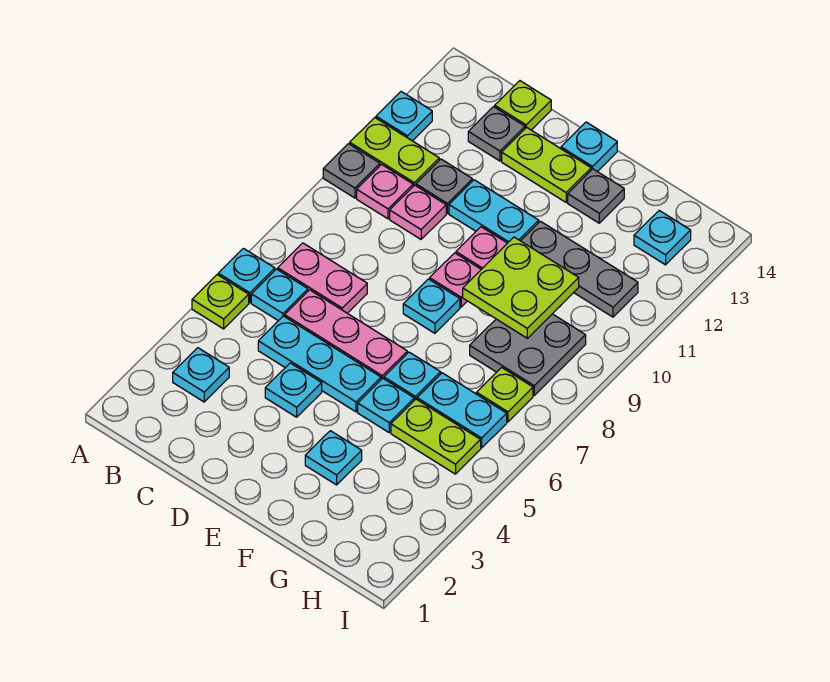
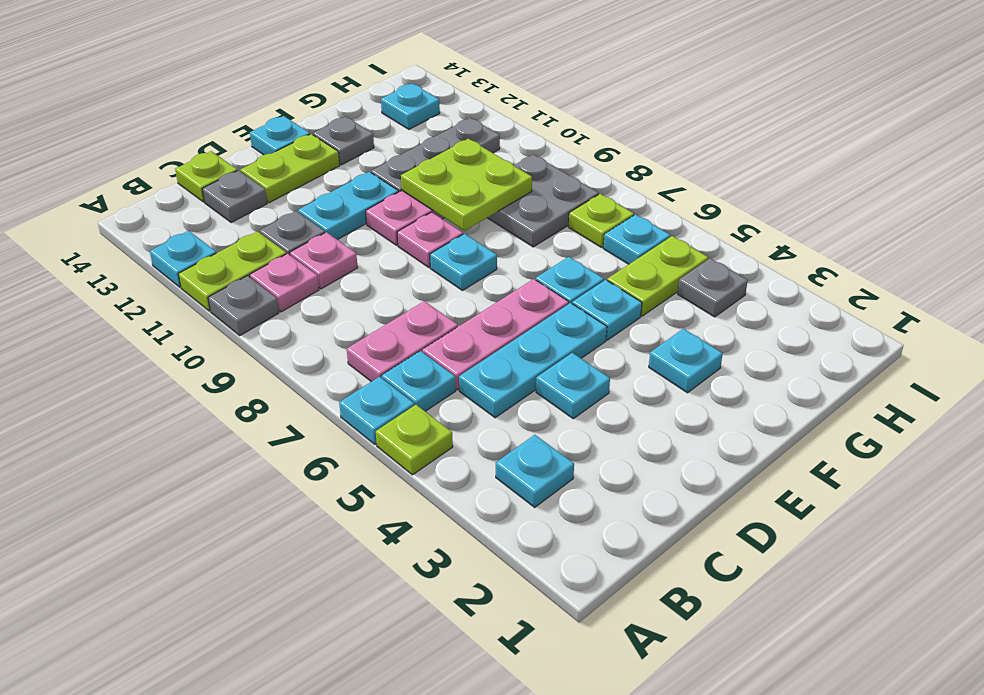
cyan 1x2 plate [417,373,507,448] -> cyan 1x1 plate [603,215,670,264]
none -> grey 1x1 plate [678,258,748,317]

